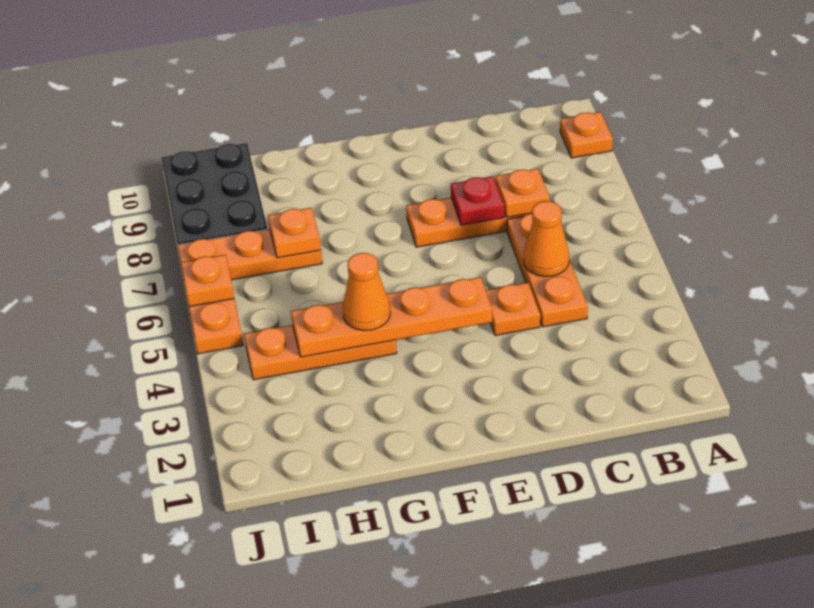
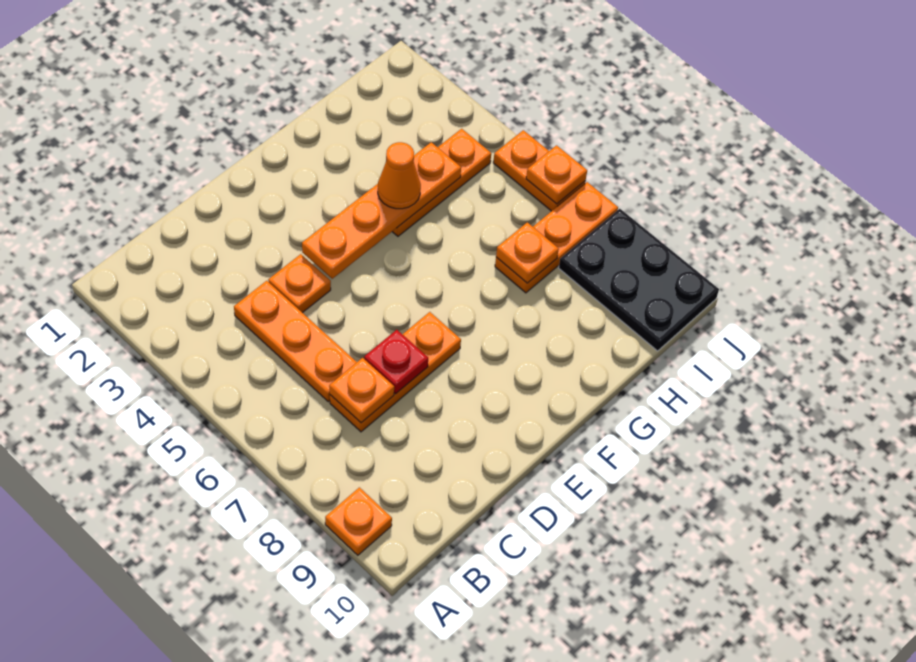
orange 1x1 cone [524,201,569,277] -> none

